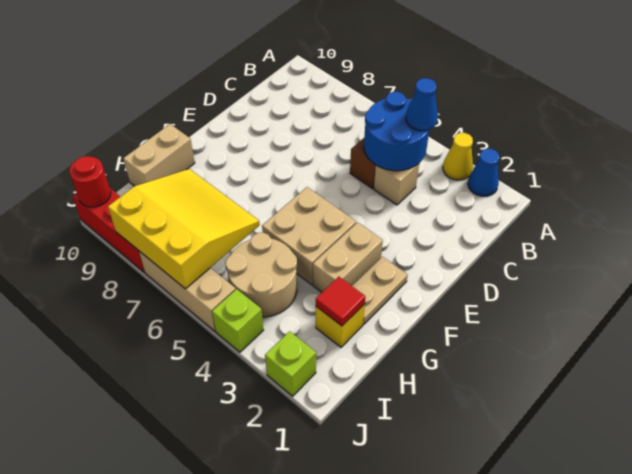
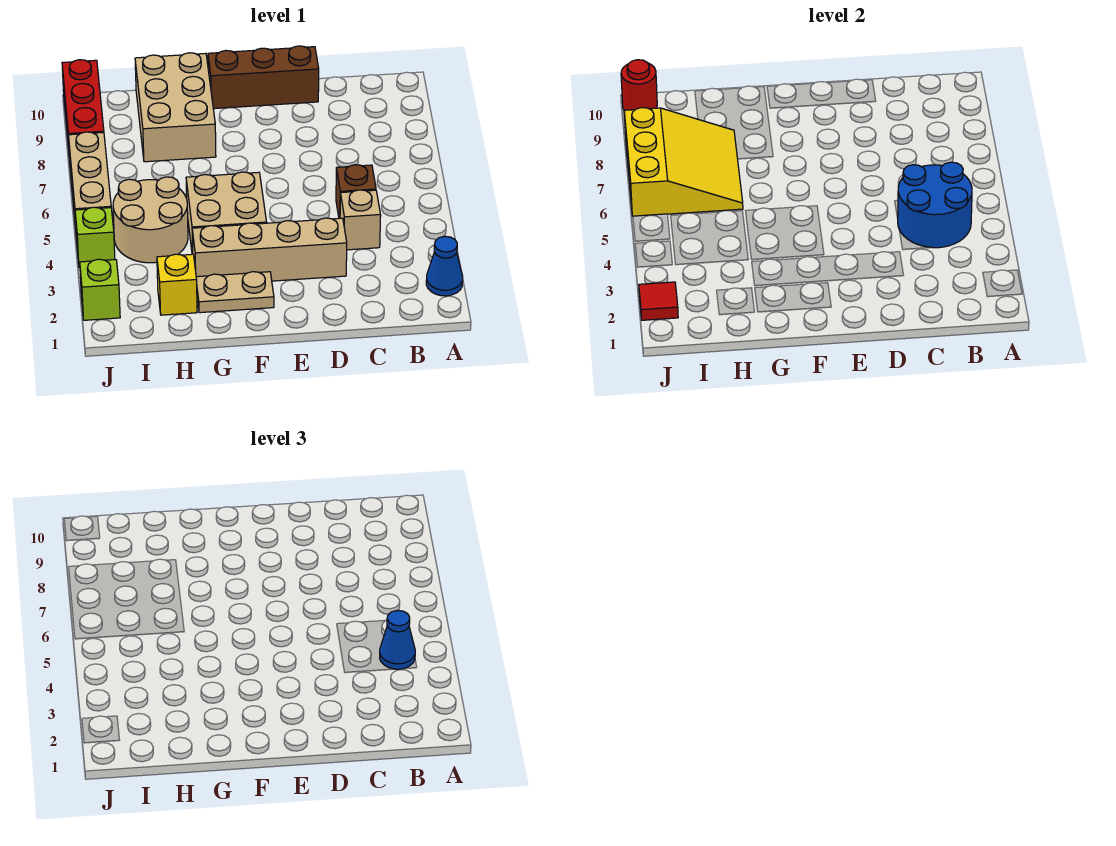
yellow 1x1 cone [443,133,473,180] -> none
none -> brown 1x3 brick [208,46,319,109]
tan 1x2 brick [313,222,383,292] -> tan 1x4 brick [192,218,347,281]
tan 1x2 brick [123,124,195,186] -> tan 2x3 brick [135,53,216,162]
red 1x1 tile [316,277,365,326] -> red 1x1 tile moved to [639,282,678,320]

